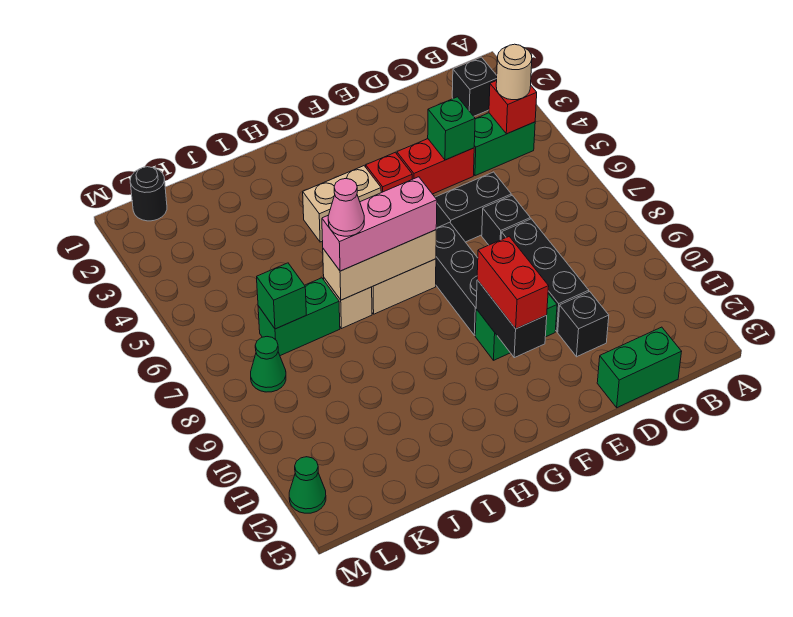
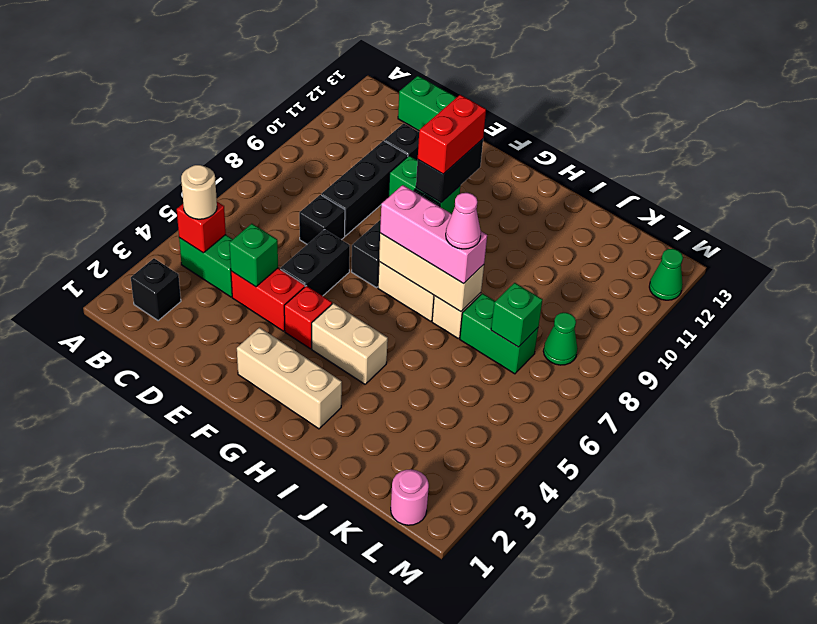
black 1x2 brick [435,172,511,242] -> black 1x2 brick turned to [281,230,350,296]
none -> tan 1x3 brick [237,328,342,429]
black 1x1 round brick [130,167,167,221] -> pink 1x1 round brick [391,469,429,525]

